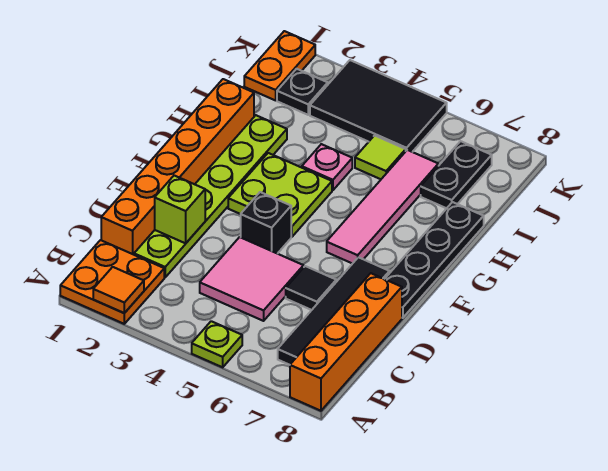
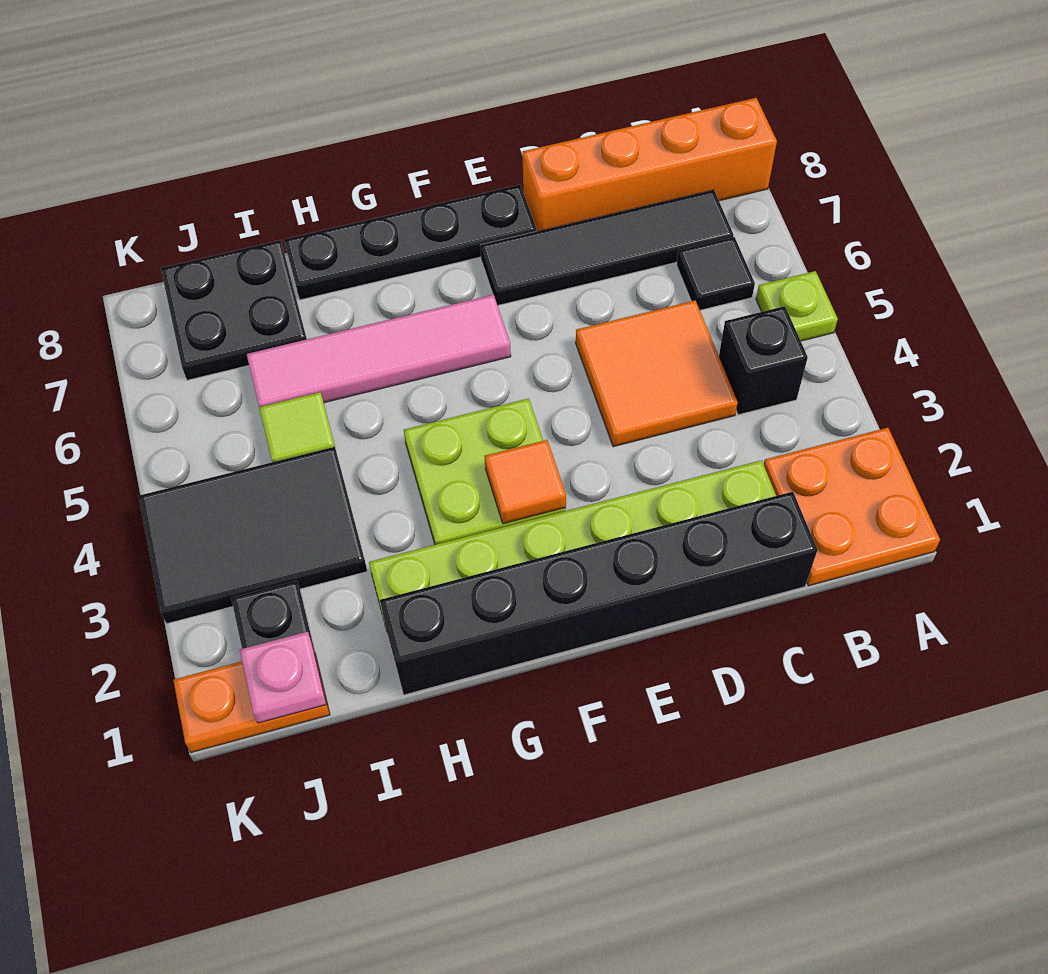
orange 1x1 tile [93,267,144,313] -> orange 1x1 tile moved to [485,440,566,524]
orange 1x6 brick [101,79,254,255] -> black 1x6 brick [380,492,817,695]
pink 2x2 tile [200,237,304,321] -> orange 2x2 tile [576,300,738,447]
lime 1x1 brick [155,176,205,243] -> none
black 1x1 tile [286,266,336,310] -> black 1x1 tile moved to [676,237,755,310]
black 1x1 brick [241,192,291,254] -> black 1x1 brick moved to [719,306,808,415]
pink 1x1 plate [302,144,352,190] -> pink 1x1 plate moved to [240,632,326,723]
black 1x2 plate [421,141,492,208] -> black 2x2 plate [161,240,307,380]
black 2x3 tile [310,60,447,152] -> black 2x3 tile turned to [139,447,367,624]

